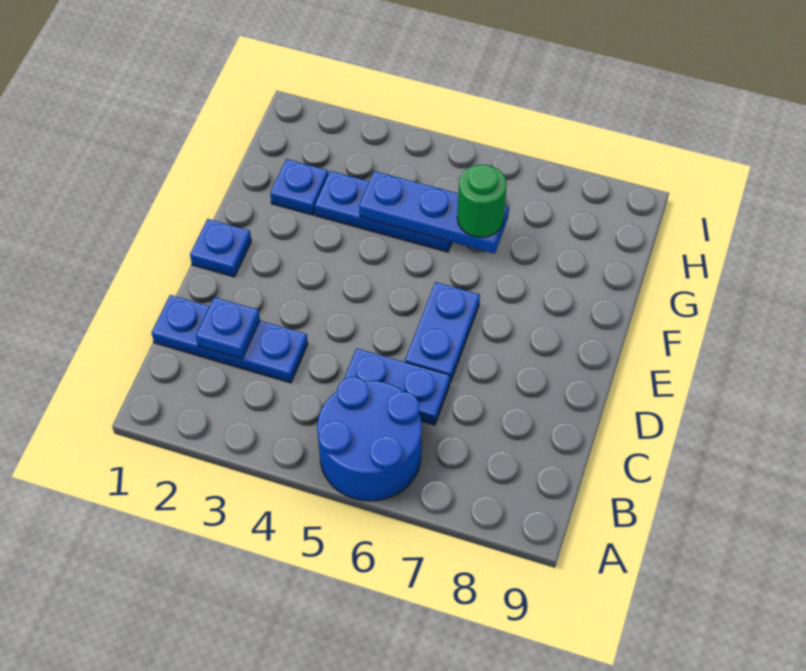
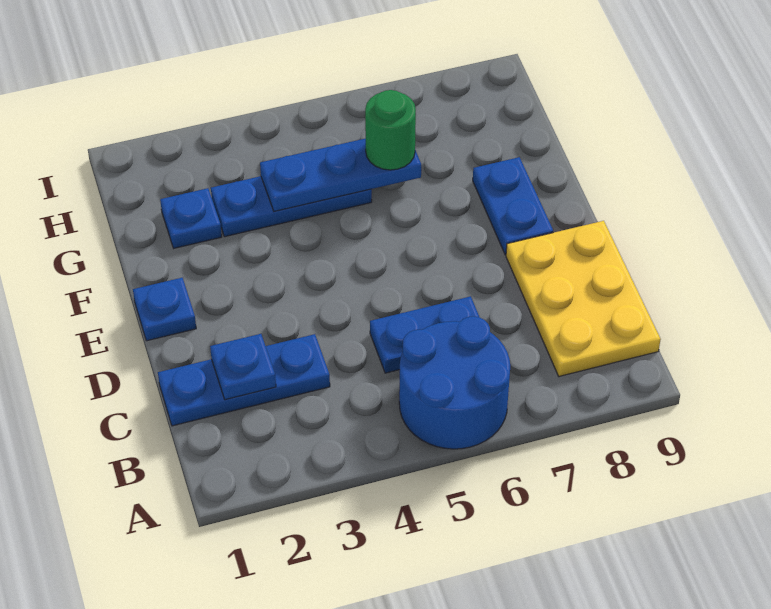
none -> yellow 2x3 plate [506,221,661,376]
blue 1x2 plate [405,282,480,383] -> blue 1x2 plate moved to [473,157,553,255]

